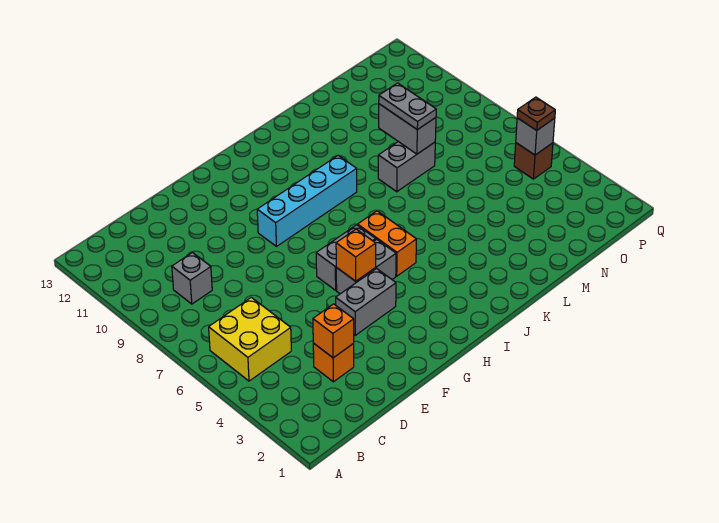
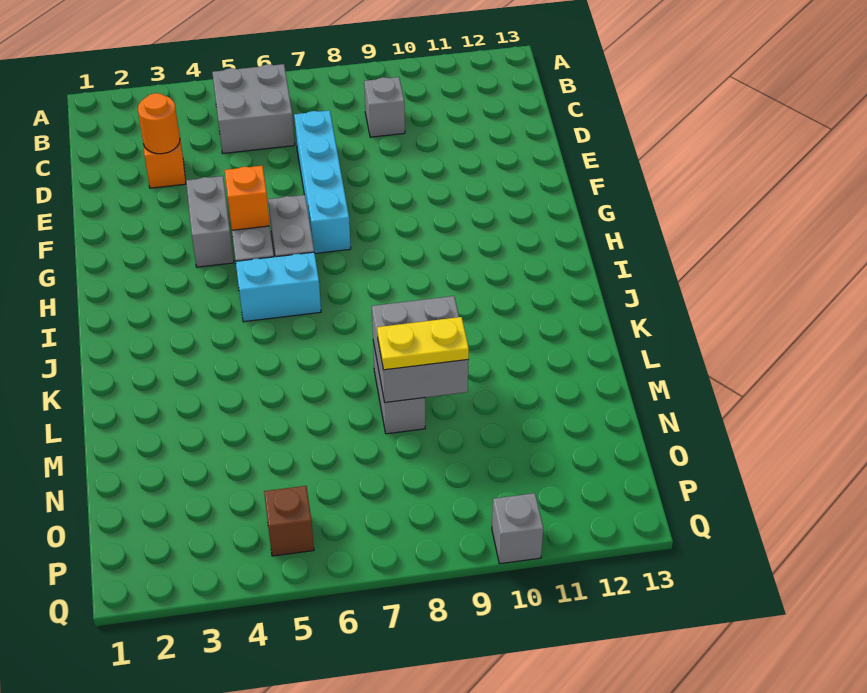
yellow 2x2 brick [209,297,291,381] -> grey 2x2 brick [212,64,295,153]
orange 1x1 brick [313,304,354,358] -> orange 1x1 round brick [138,93,180,154]
cyan 1x4 brick [257,156,357,246] -> cyan 1x4 brick moved to [294,110,351,253]
orange 1x2 brick [358,211,416,276] -> cyan 1x2 brick [236,252,321,322]
grey 1x2 brick [379,104,436,154] -> grey 2x2 brick [372,296,469,402]
grey 1x2 plate [379,83,436,130] -> yellow 1x2 plate [377,317,469,370]
grey 1x1 brick [516,118,555,155] -> grey 1x1 brick moved to [492,493,543,564]
brown 1x1 plate [517,97,555,130] -> none

